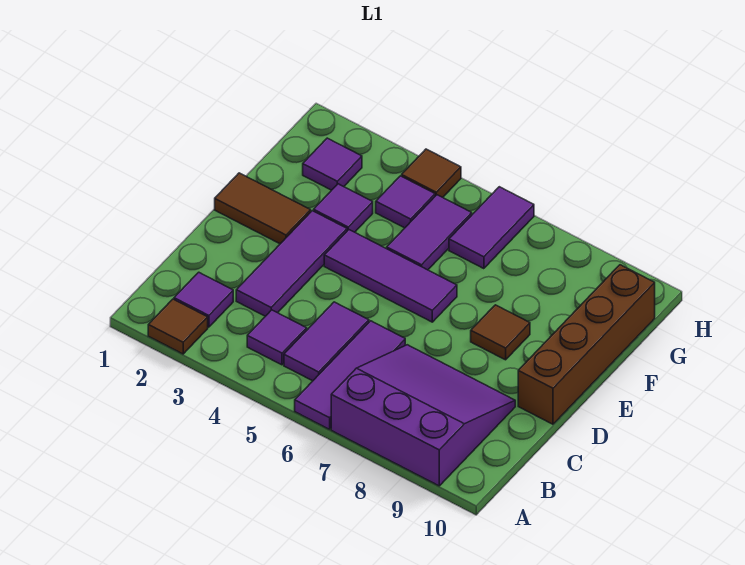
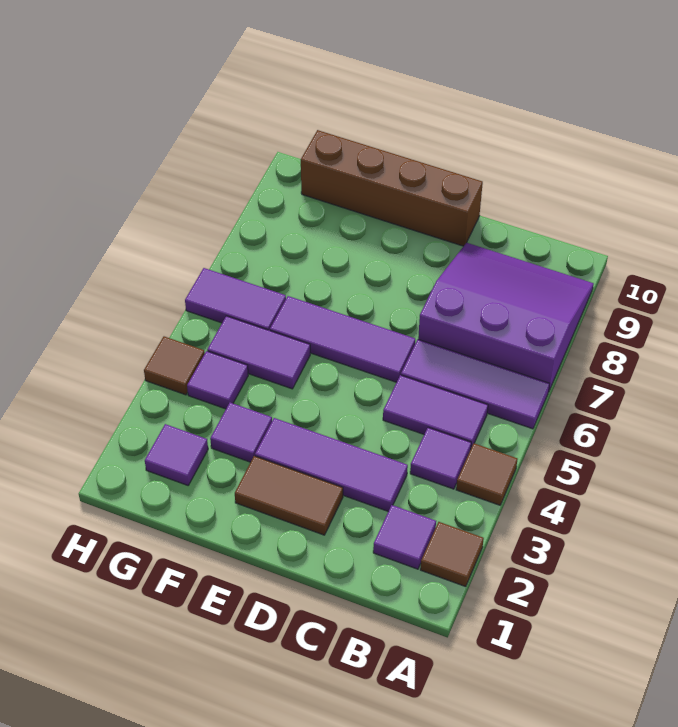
purple 3x3 slope [331,345,515,486] -> purple 3x3 slope turned to [418,243,594,392]
brown 1x2 tile [215,173,311,244] -> brown 1x2 tile turned to [235,456,343,535]
purple 1x3 tile [324,230,457,322] -> purple 1x3 tile turned to [270,296,415,382]
brown 1x1 tile [471,305,530,360] -> brown 1x1 tile moved to [456,443,517,505]

